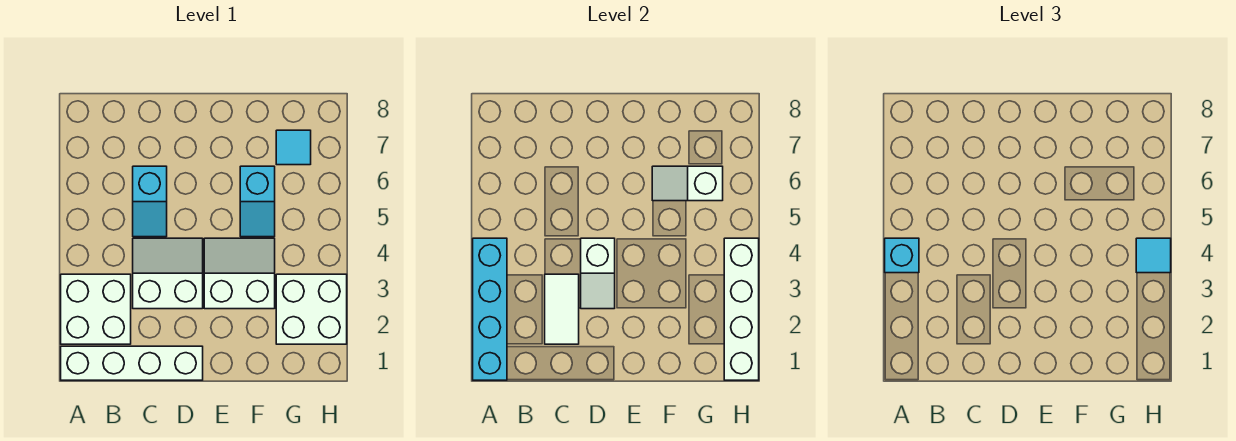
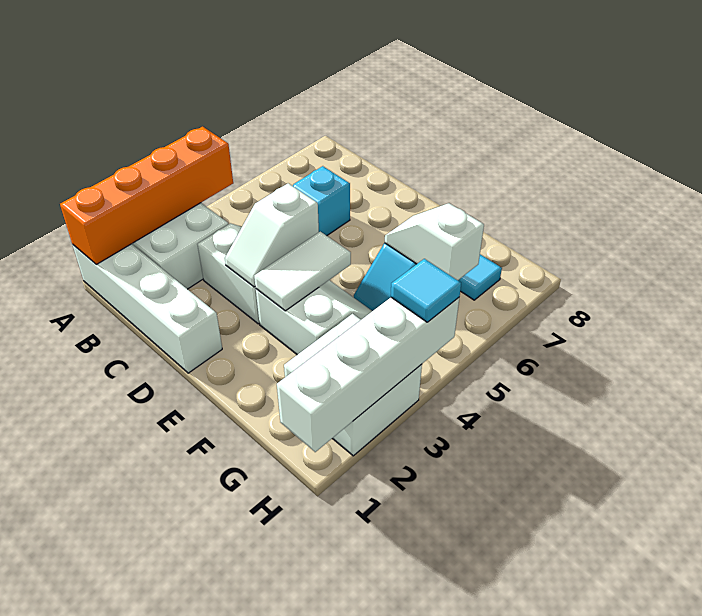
cyan 1x4 brick [473,238,507,380] -> orange 1x4 brick [60,127,233,264]
cyan 1x1 brick [885,238,919,273] -> none
white 1x2 tile [545,274,579,344] -> white 1x2 tile moved to [254,232,351,311]

